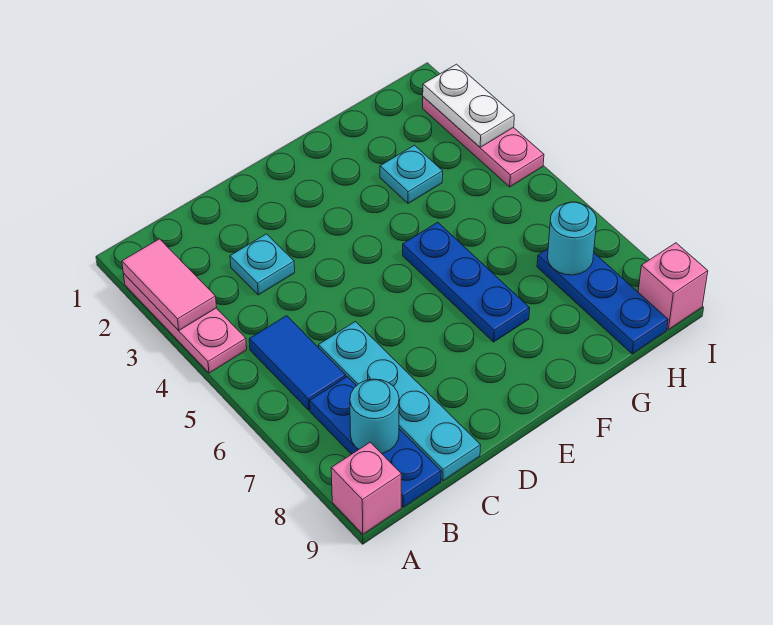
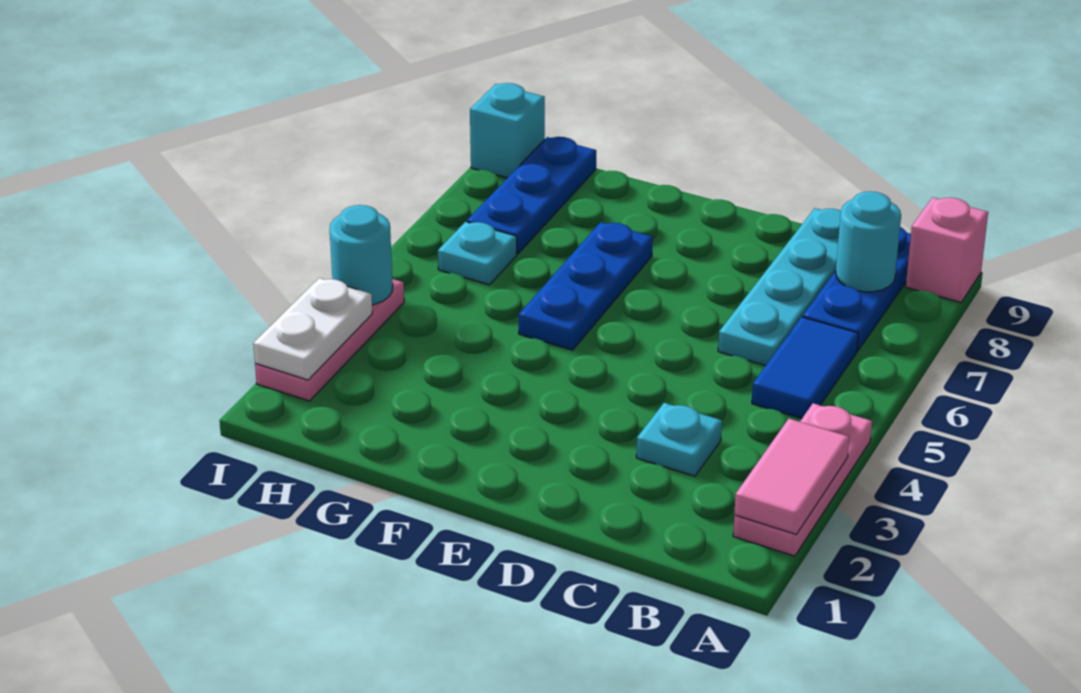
cyan 1x1 plate [380,145,443,204] -> cyan 1x1 plate moved to [438,222,517,285]
cyan 1x1 round brick [547,202,597,275] -> cyan 1x1 round brick moved to [330,205,393,305]
pink 1x1 brick [638,243,708,330] -> cyan 1x1 brick [470,83,545,178]

